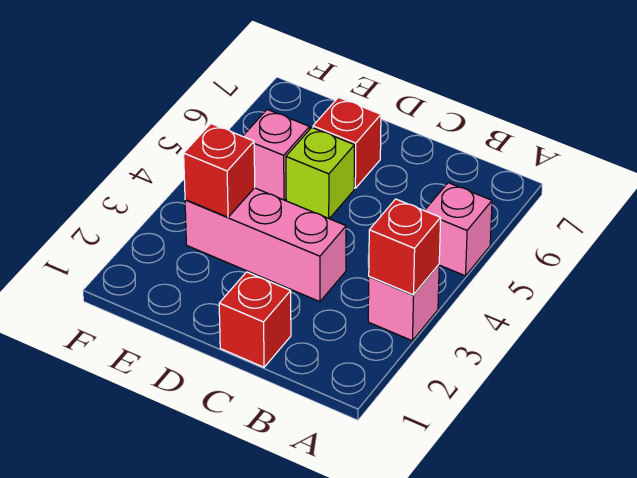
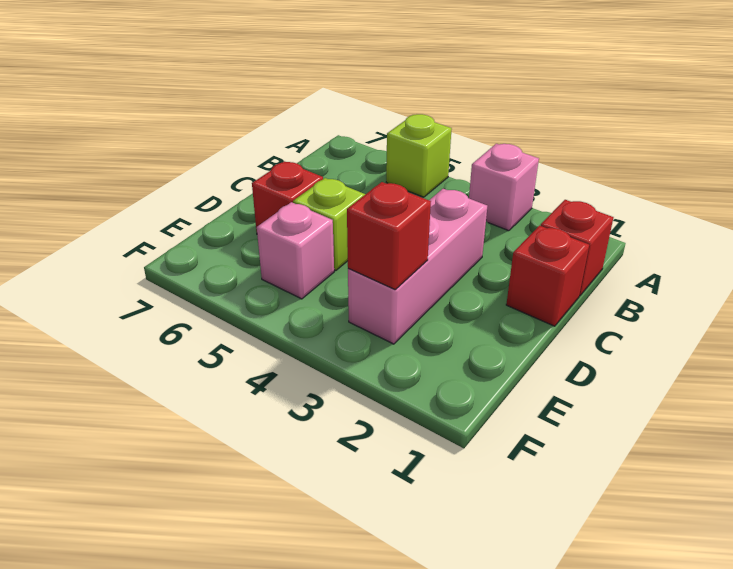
red 1x1 brick [369,199,441,295] -> red 1x1 brick moved to [541,200,613,296]
pink 1x1 brick [424,183,492,276] -> lime 1x1 brick [386,114,452,197]

